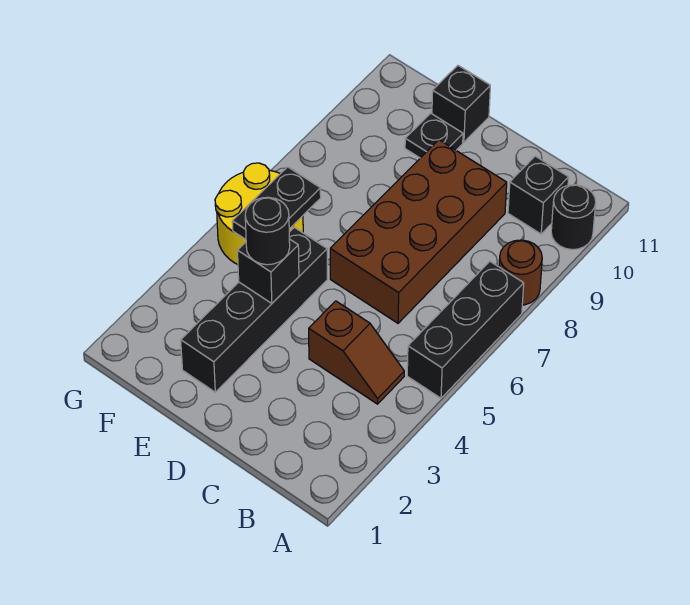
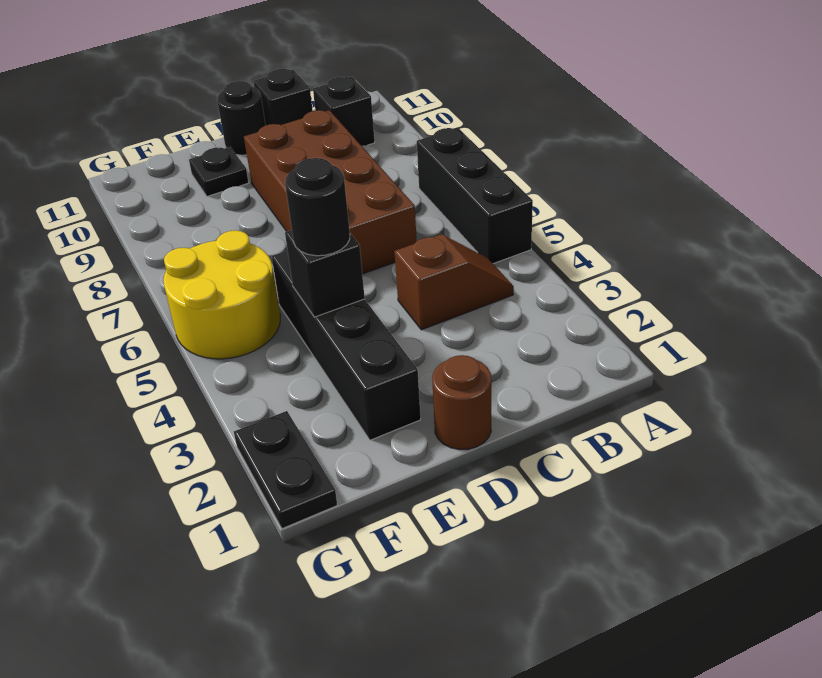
brown 1x1 round brick [499,240,542,305] -> brown 1x1 round brick moved to [432,355,491,450]
black 1x1 round brick [551,185,596,250] -> black 1x1 round brick moved to [217,81,265,155]
black 1x1 brick [432,66,490,142] -> black 1x1 brick moved to [253,69,313,125]
black 1x2 plate [232,167,321,239] -> black 1x2 plate moved to [234,411,337,529]

